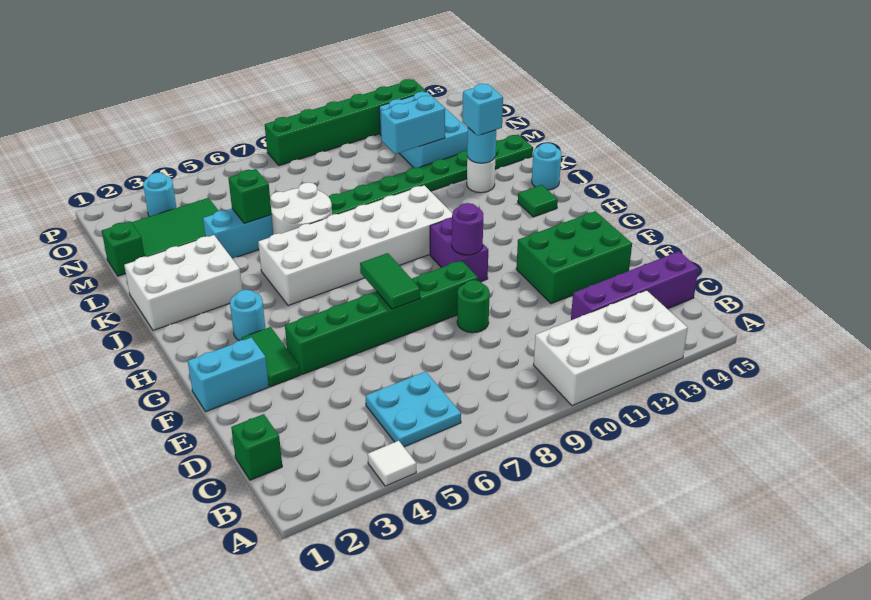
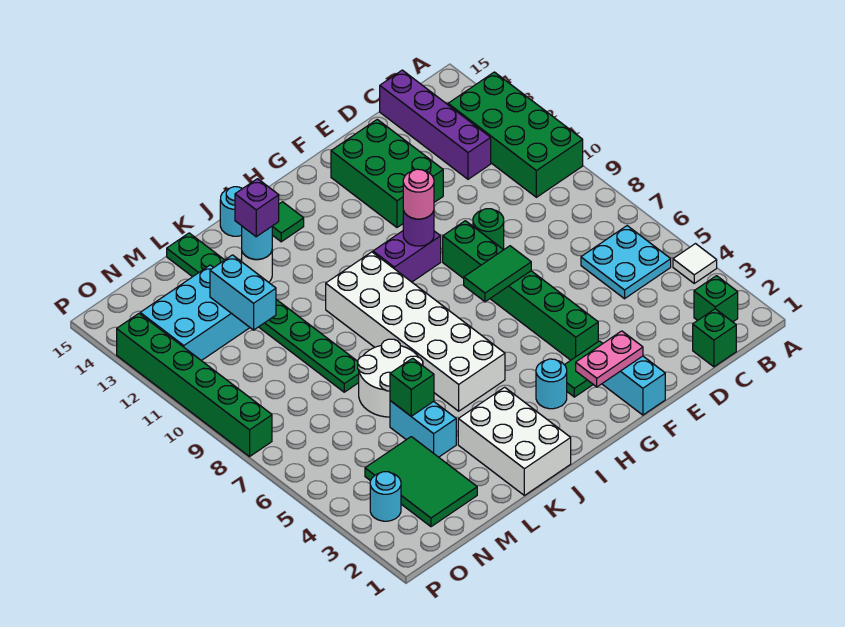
white 2x4 brick [534,290,688,406] -> green 2x4 brick [448,72,583,197]
none -> pink 1x2 plate [576,331,643,387]
none -> pink 1x1 round brick [403,169,434,219]
cyan 1x1 brick [462,84,503,136] -> purple 1x1 brick [235,179,279,237]
green 1x1 brick [102,221,145,276] -> green 1x1 brick moved to [694,276,738,322]

